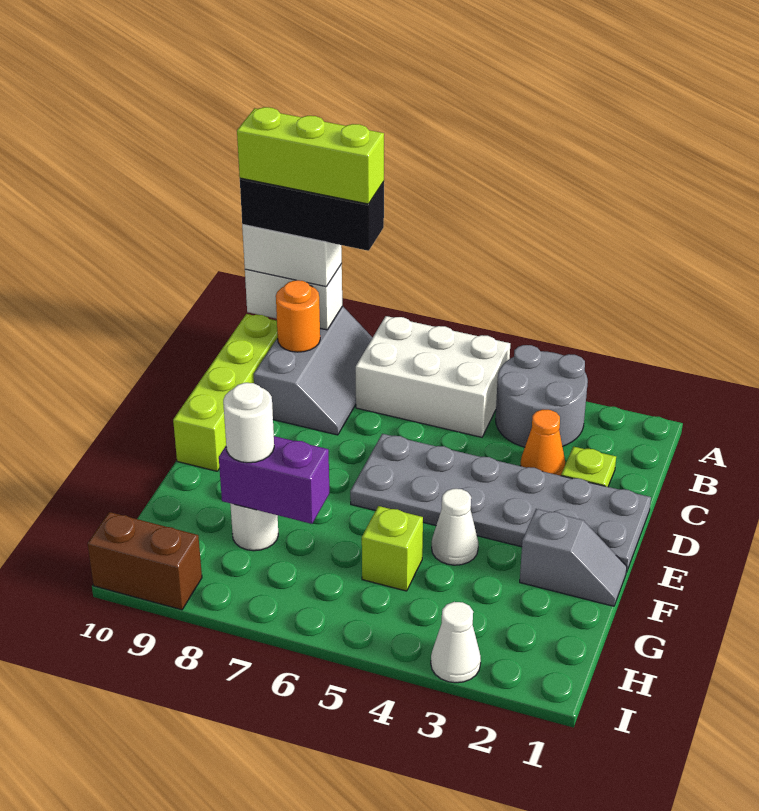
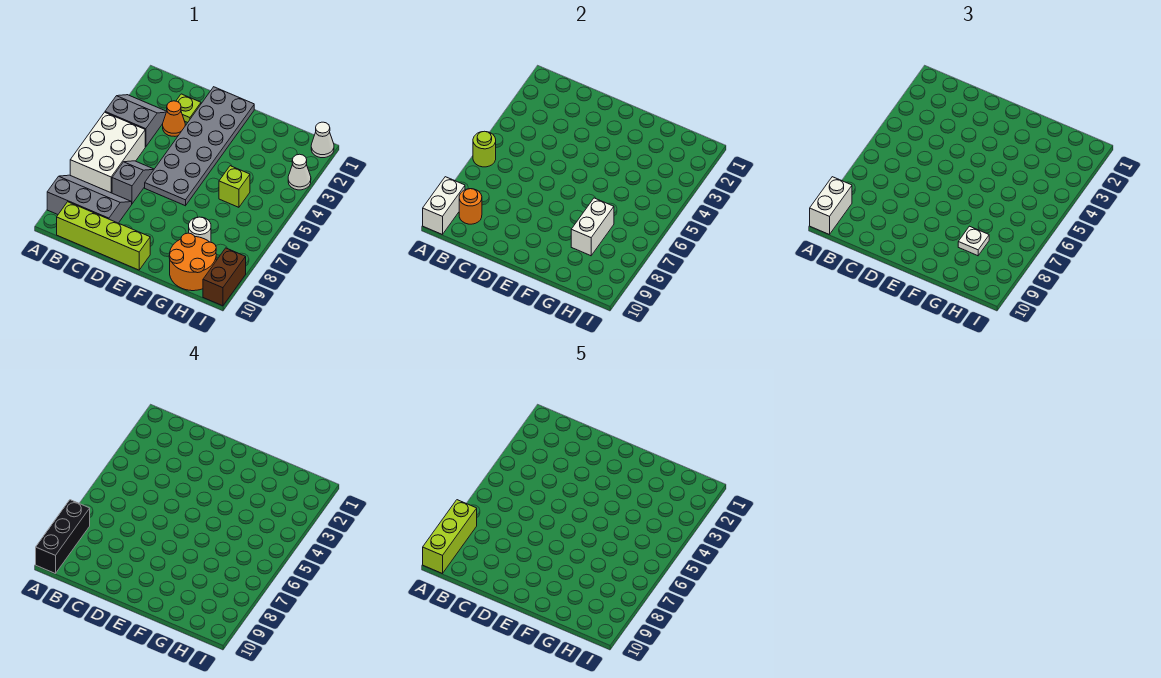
grey 2x2 round brick [496,345,588,447] -> grey 2x2 slope [105,95,167,147]
none -> lime 1x1 round brick [473,131,496,167]
grey 1x2 slope [520,509,627,606] -> grey 1x2 slope moved to [112,161,154,204]
white 1x1 cone [432,489,478,565] -> white 1x1 cone moved to [311,122,334,158]
purple 1x2 brick [219,436,329,524] -> white 1x2 brick [571,198,614,256]
white 1x1 round brick [223,383,274,463] -> white 1x1 plate [958,226,989,256]
none -> orange 2x2 round brick [169,233,216,291]

